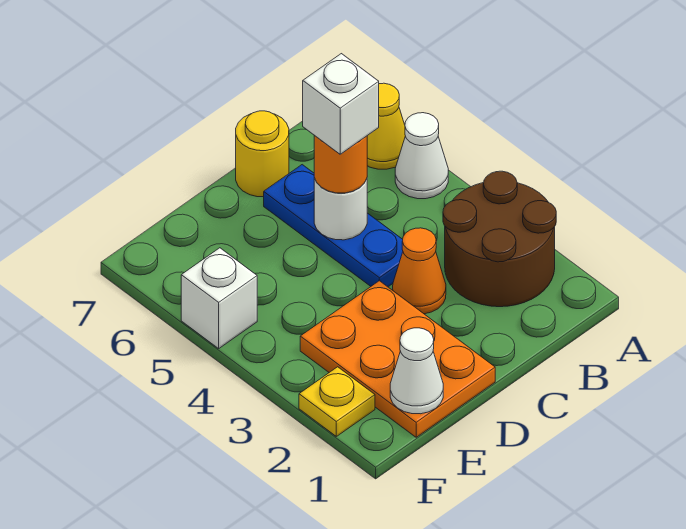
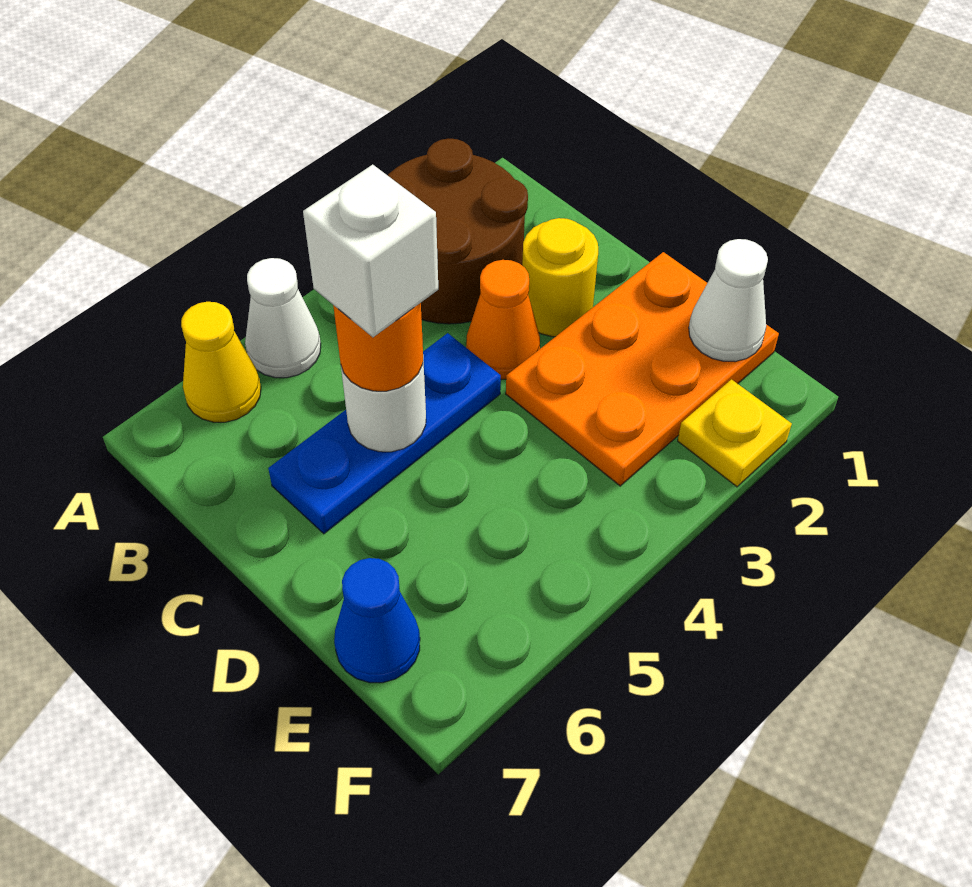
yellow 1x1 round brick [236,111,289,197] -> yellow 1x1 round brick moved to [522,218,598,337]
none -> blue 1x1 cone [334,558,420,683]
white 1x1 brick [181,248,257,348] -> none

